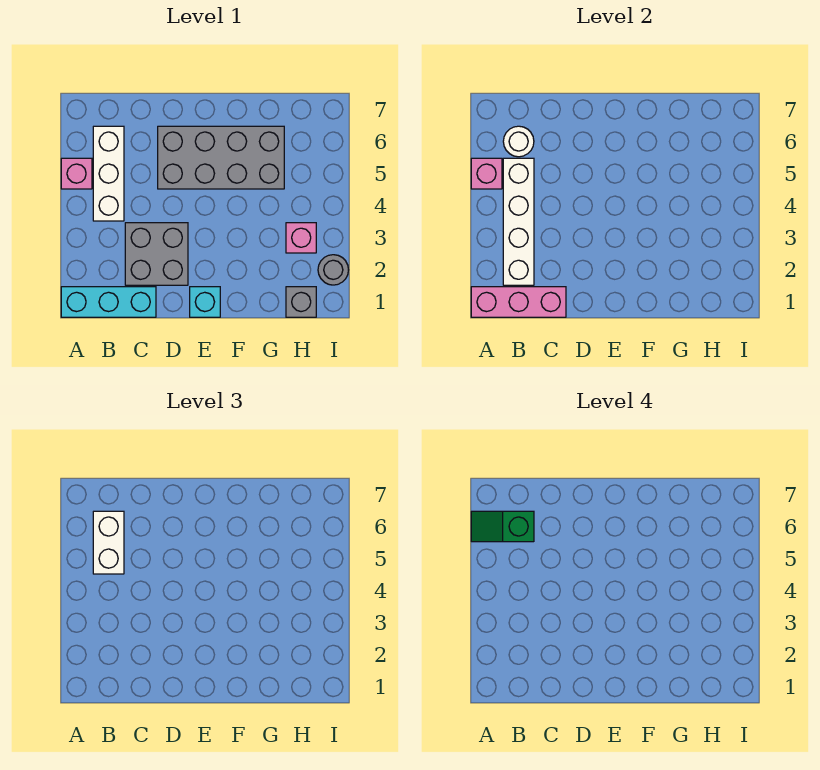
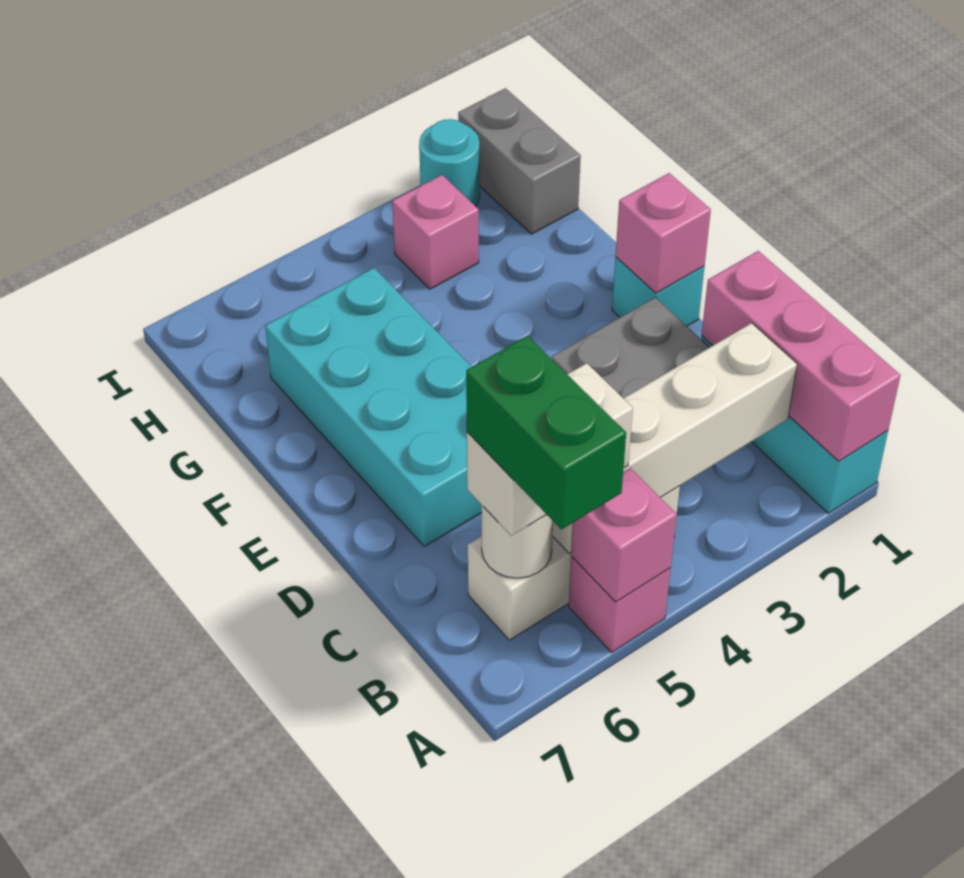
green 1x2 slope [471,511,534,542] -> green 1x2 brick [466,336,626,529]
grey 2x4 brick [158,126,284,189] -> cyan 2x4 brick [265,268,482,546]
none -> pink 1x1 brick [616,173,711,293]
grey 1x1 brick [286,287,316,317] -> grey 1x2 brick [458,88,581,234]
grey 1x1 round brick [318,255,348,285] -> cyan 1x1 round brick [419,119,480,206]

